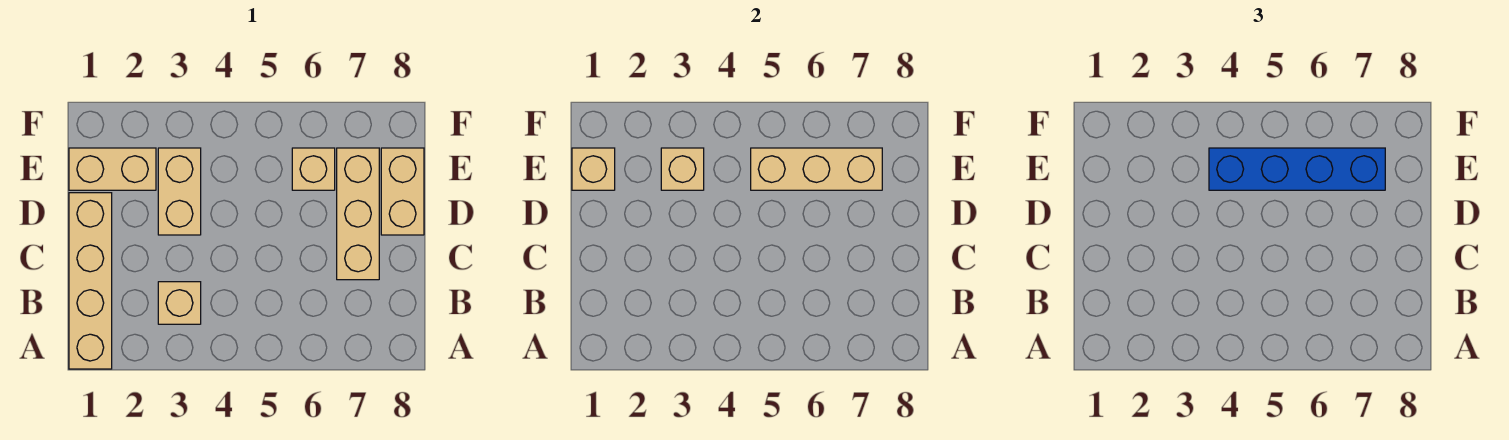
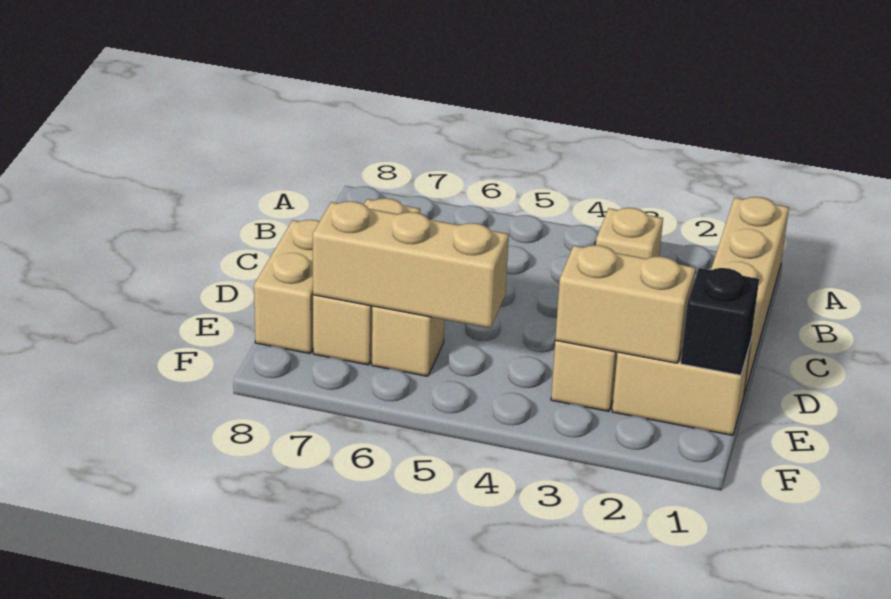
tan 1x1 brick [572,148,615,190] -> black 1x1 brick [681,268,759,375]
tan 1x1 brick [661,148,704,190] -> tan 1x2 brick [555,245,696,363]
blue 1x4 brick [1209,148,1385,190] -> none

